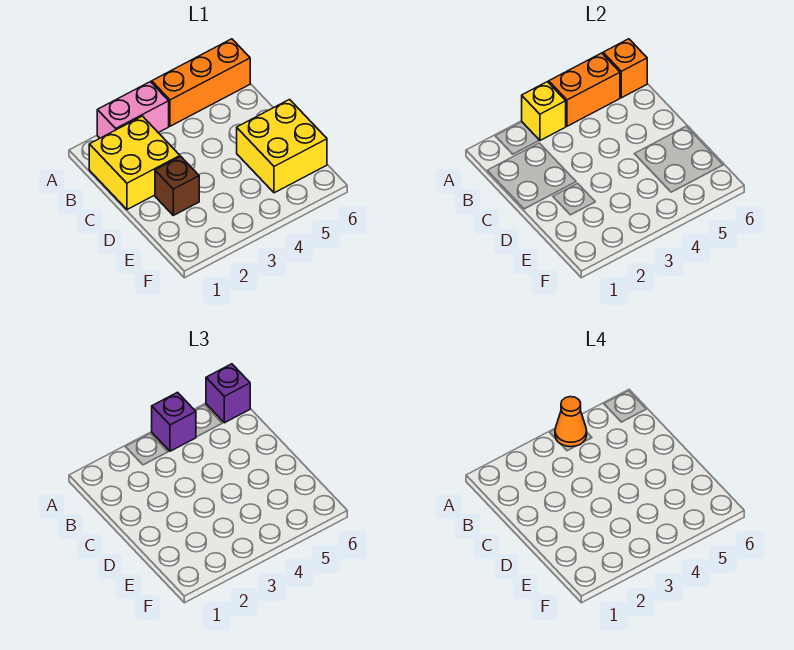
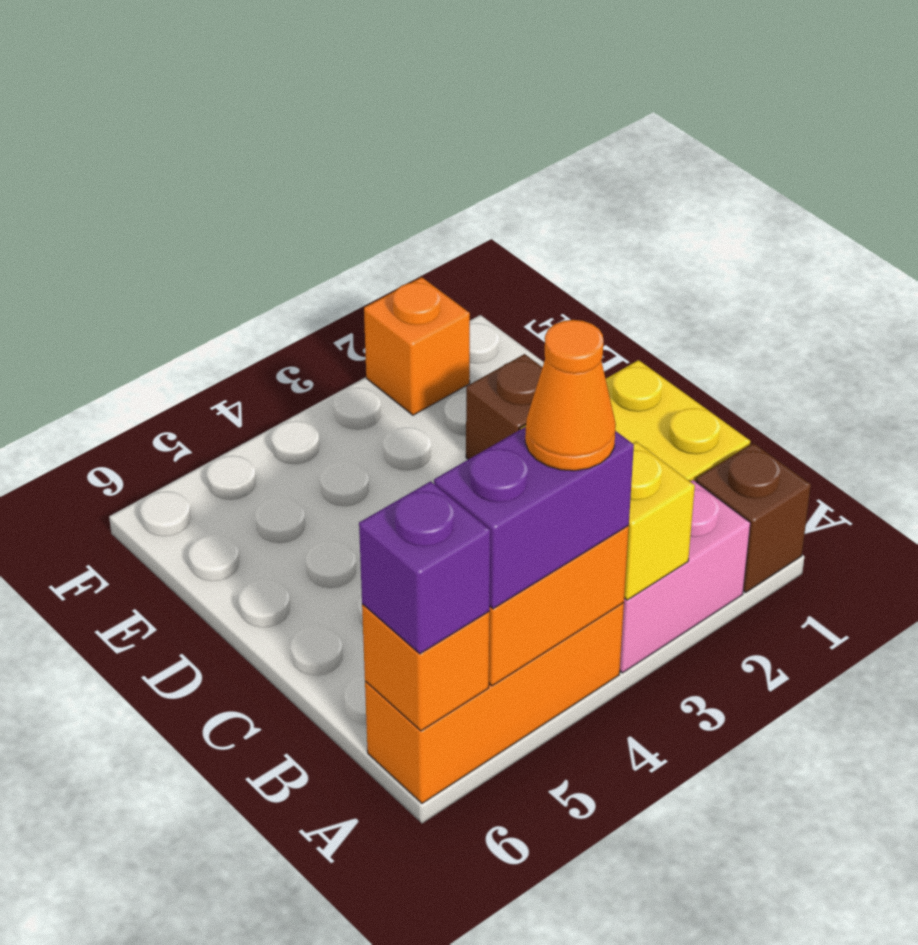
none -> brown 1x1 brick [696,443,811,592]
purple 1x1 brick [152,392,196,451] -> purple 1x2 brick [434,427,634,609]
yellow 2x2 brick [237,100,327,193] -> none
none -> orange 1x1 brick [364,277,470,415]

